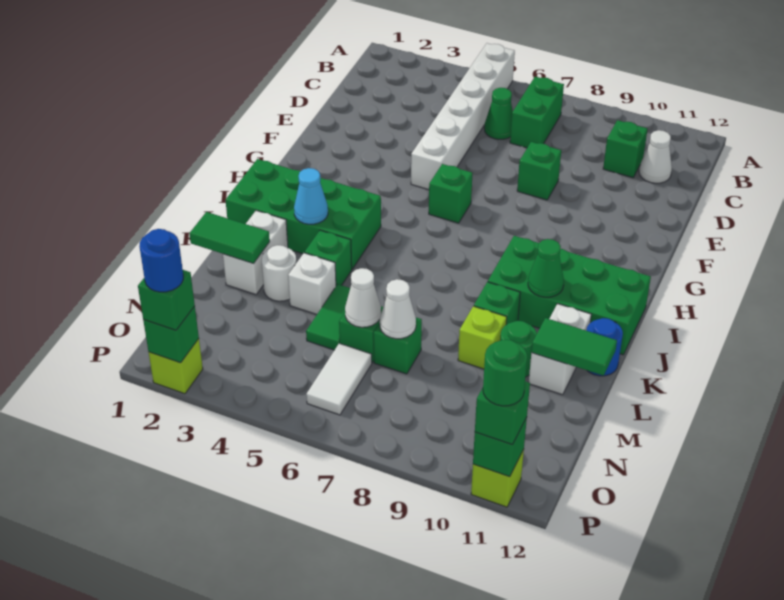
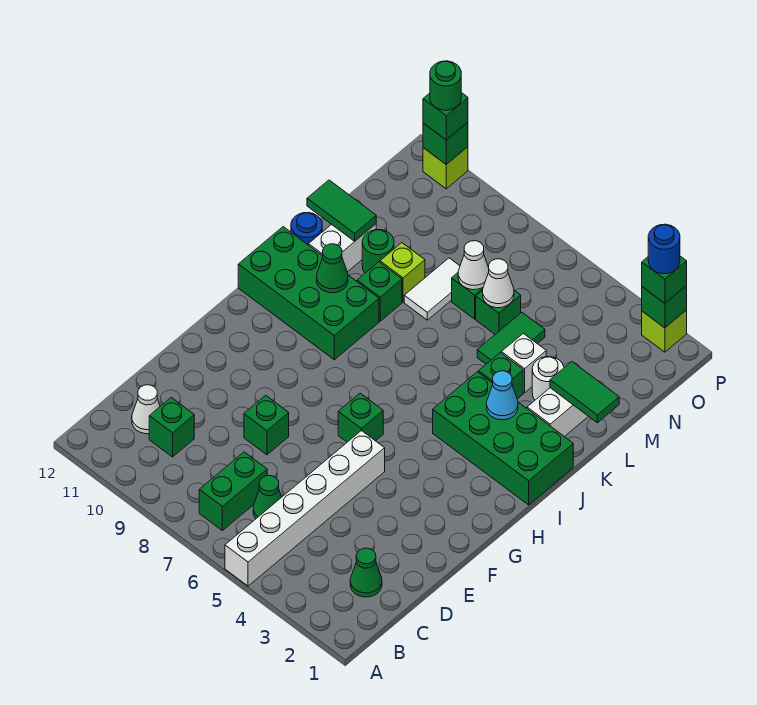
none -> green 1x1 cone [350,548,382,597]
white 1x2 tile [306,343,372,415] -> white 1x2 tile moved to [404,258,460,320]

